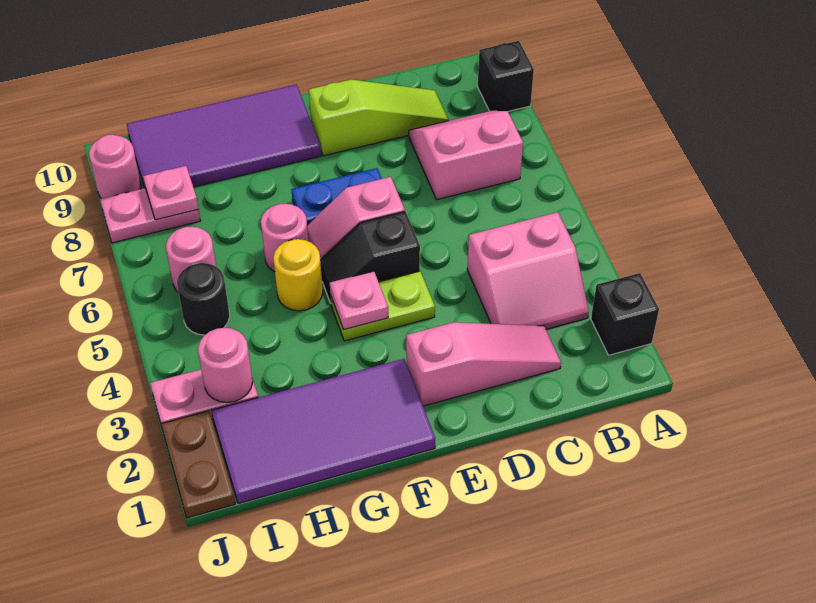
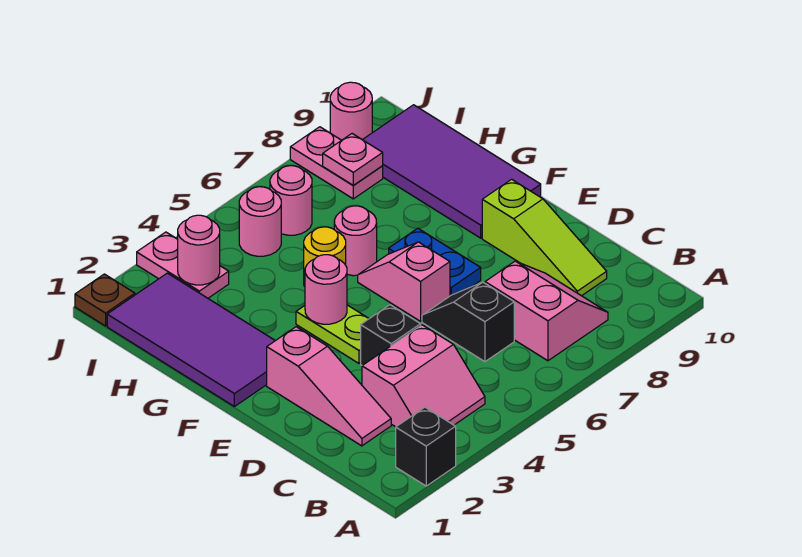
black 1x1 brick [478,41,534,111] -> black 1x1 brick moved to [361,305,421,365]
pink 2x2 slope [467,212,589,329] -> pink 2x2 slope turned to [362,325,485,427]
black 1x2 slope [320,212,420,303] -> black 1x2 slope moved to [422,282,514,362]
pink 1x1 plate [330,271,388,330] -> pink 1x1 round brick [305,255,347,324]
black 1x1 round brick [177,263,230,335] -> pink 1x1 round brick [239,187,281,256]
brown 1x2 plate [161,411,235,518] -> brown 1x1 plate [75,274,135,326]

